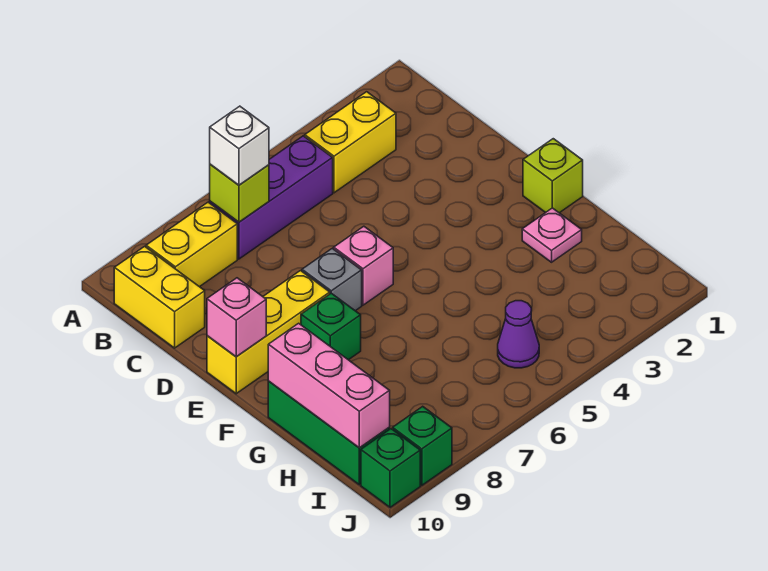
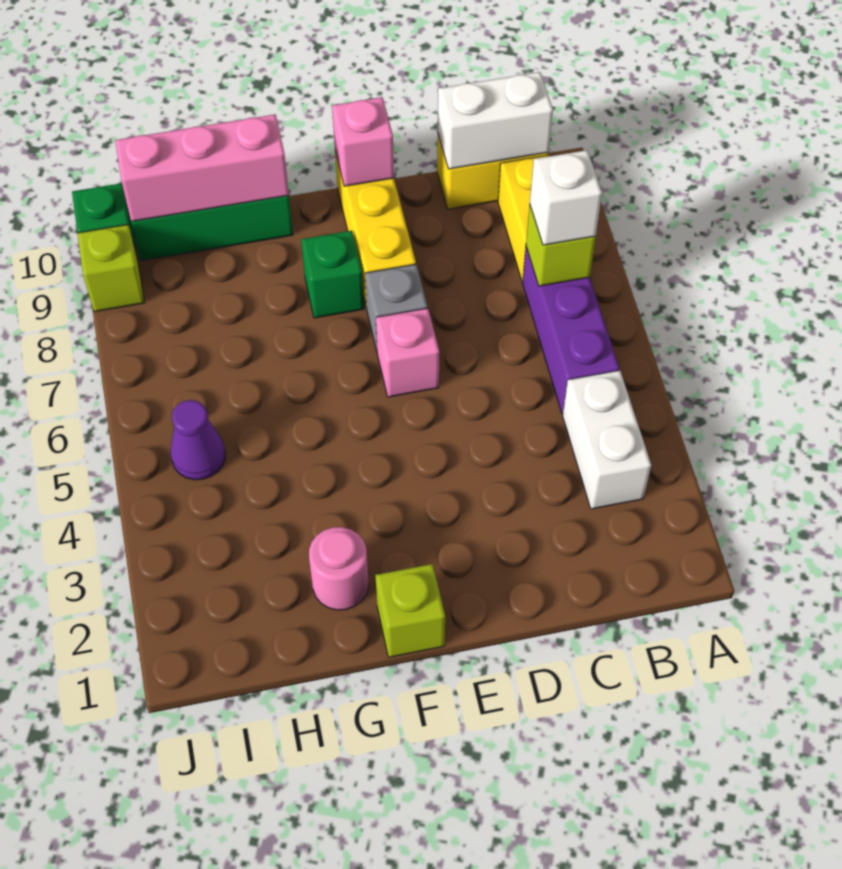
yellow 1x2 brick [305,92,396,193] -> white 1x2 brick [563,371,651,509]
none -> white 1x2 brick [438,72,553,169]
pink 1x1 plate [522,208,582,262] -> pink 1x1 round brick [309,527,369,610]
green 1x1 brick [393,406,452,485] -> lime 1x1 brick [77,224,144,312]

